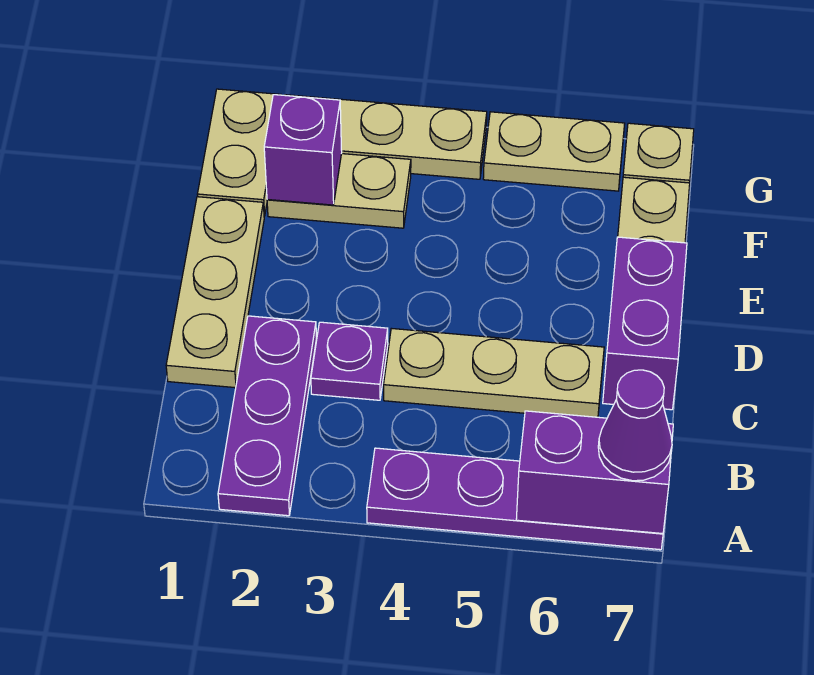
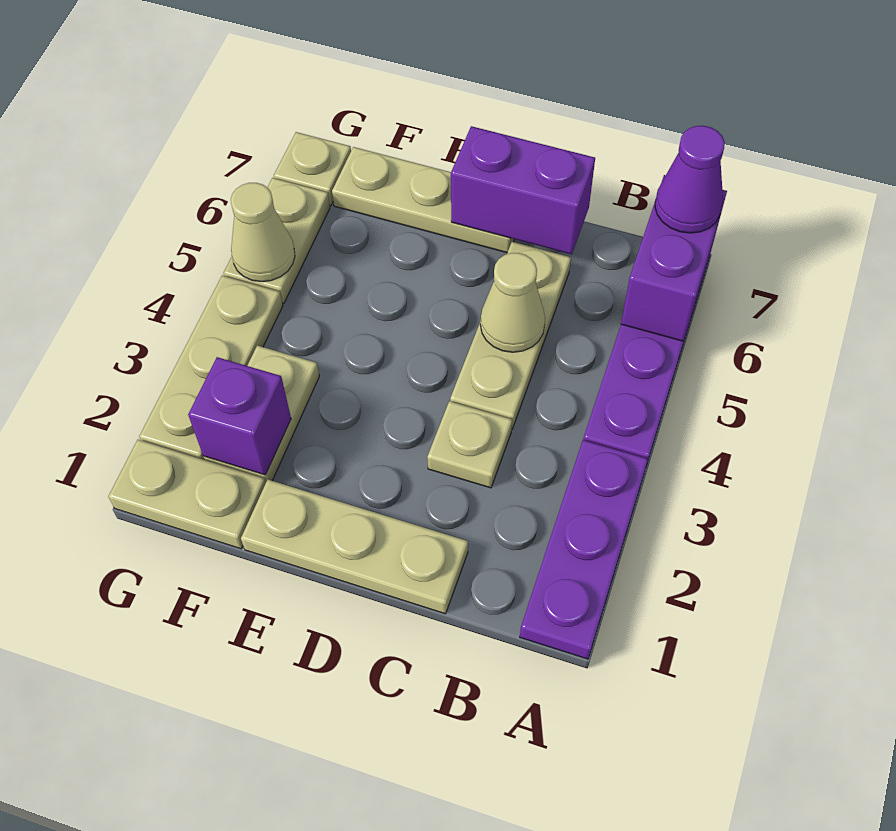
purple 1x3 plate [218,316,317,516] -> purple 1x3 plate turned to [520,440,648,659]
purple 1x1 plate [311,322,388,400] -> tan 1x1 plate [427,401,512,488]
none -> tan 1x1 cone [480,253,545,352]
none -> tan 1x1 cone [231,183,295,282]

